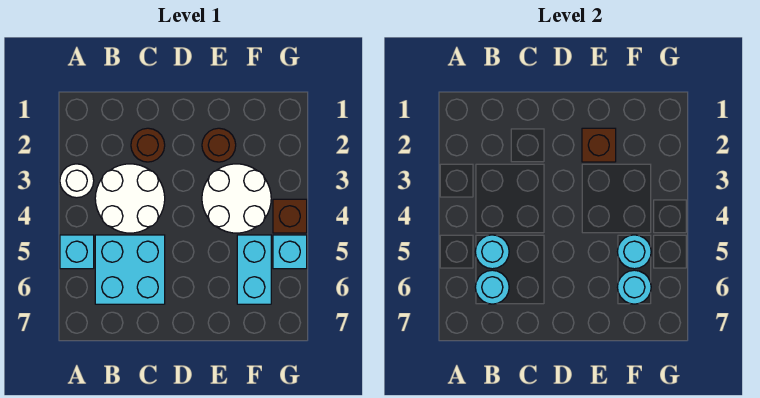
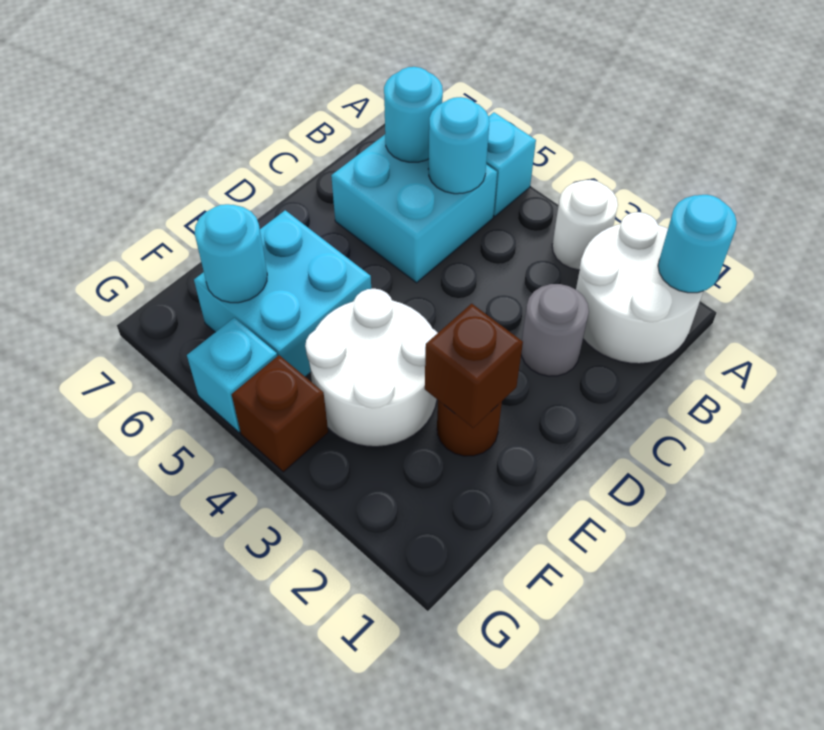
white 2x2 round brick [95,164,165,233] -> white 2x2 round brick moved to [576,212,703,364]
brown 1x1 round brick [131,128,165,162] -> grey 1x1 round brick [521,284,589,376]
cyan 1x2 brick [237,235,271,304] -> cyan 2x2 brick [194,210,371,377]
cyan 1x1 round brick [617,235,651,269] -> cyan 1x1 round brick moved to [658,195,737,293]

